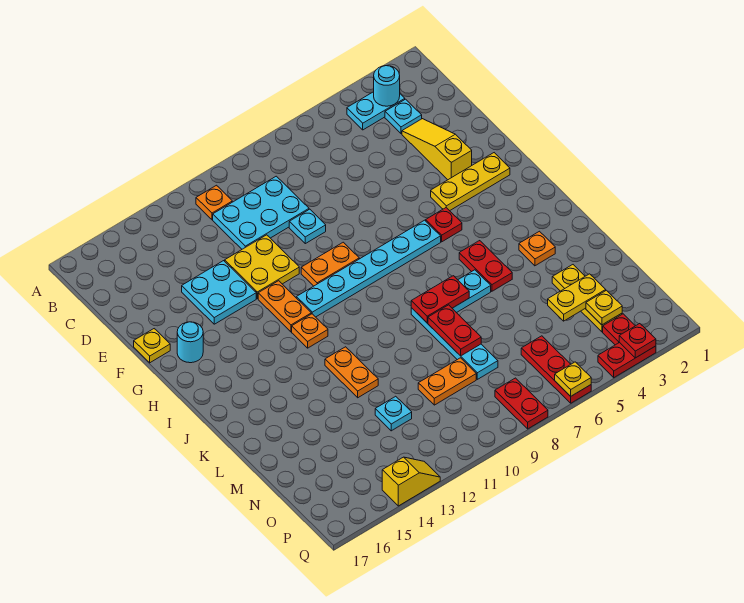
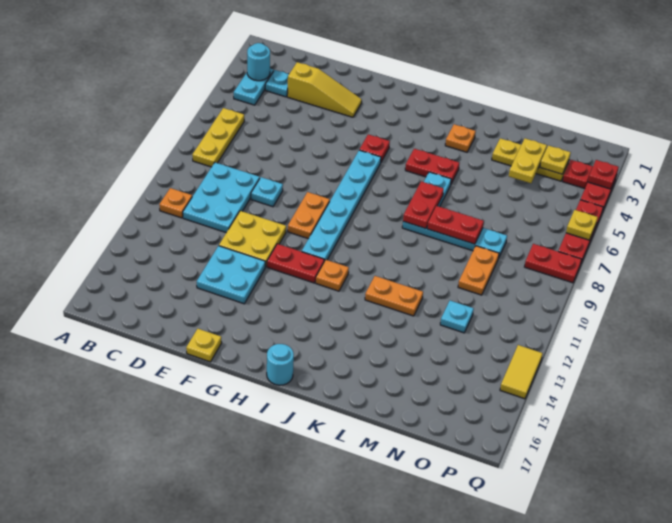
yellow 1x3 slope [402,119,472,180] -> yellow 1x3 slope turned to [287,62,362,117]
yellow 1x3 plate [431,153,510,211] -> yellow 1x3 plate moved to [192,108,244,167]
orange 1x2 plate [258,281,311,332] -> red 1x2 plate [267,244,324,283]
cyan 1x1 round brick [177,322,203,363] -> cyan 1x1 round brick moved to [267,344,294,385]
red 1x3 plate [521,336,591,403] -> red 1x3 plate turned to [558,200,603,263]
yellow 1x2 slope [382,457,440,506] -> yellow 1x2 tile [500,345,543,399]

